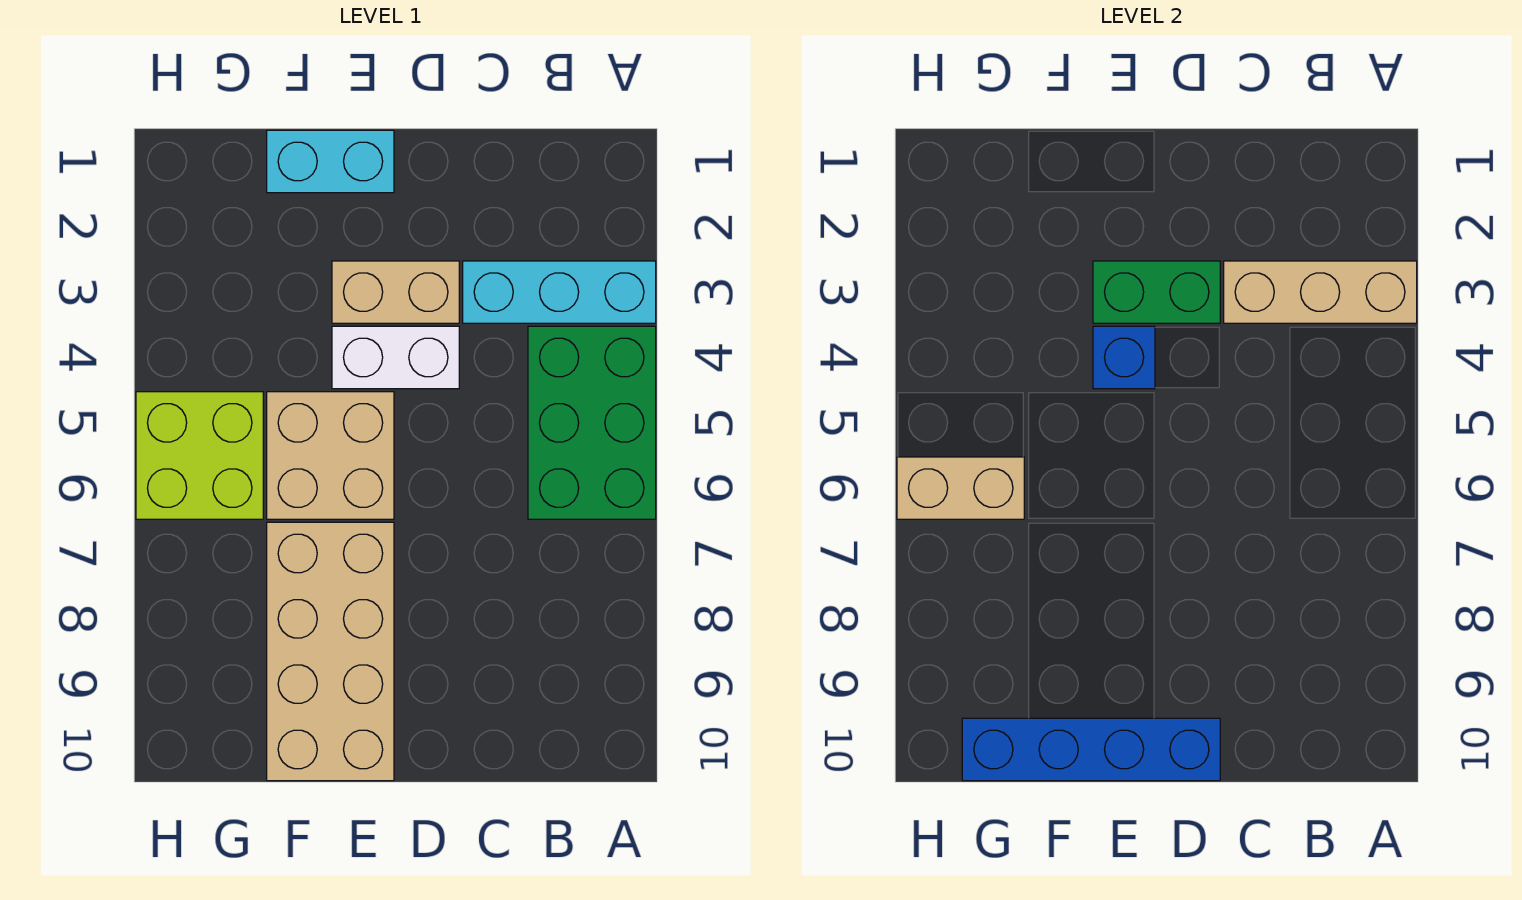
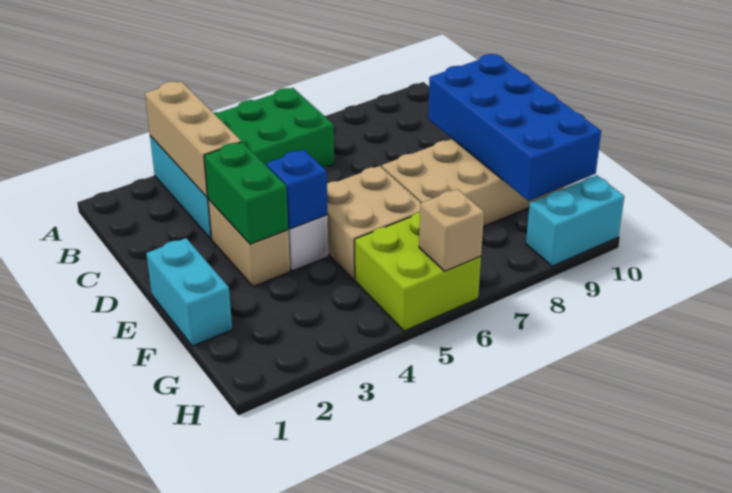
blue 1x4 brick [962,718,1220,781] -> blue 2x4 brick [428,54,601,201]
tan 1x2 brick [897,457,1024,519] -> tan 1x1 brick [419,189,484,271]
none -> cyan 1x2 brick [526,175,624,266]

